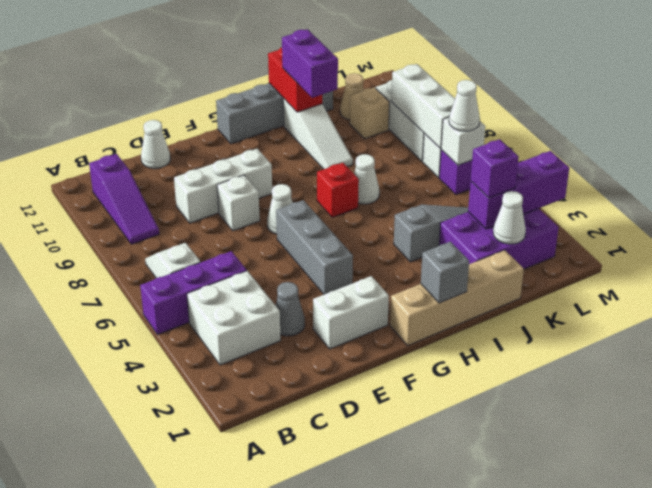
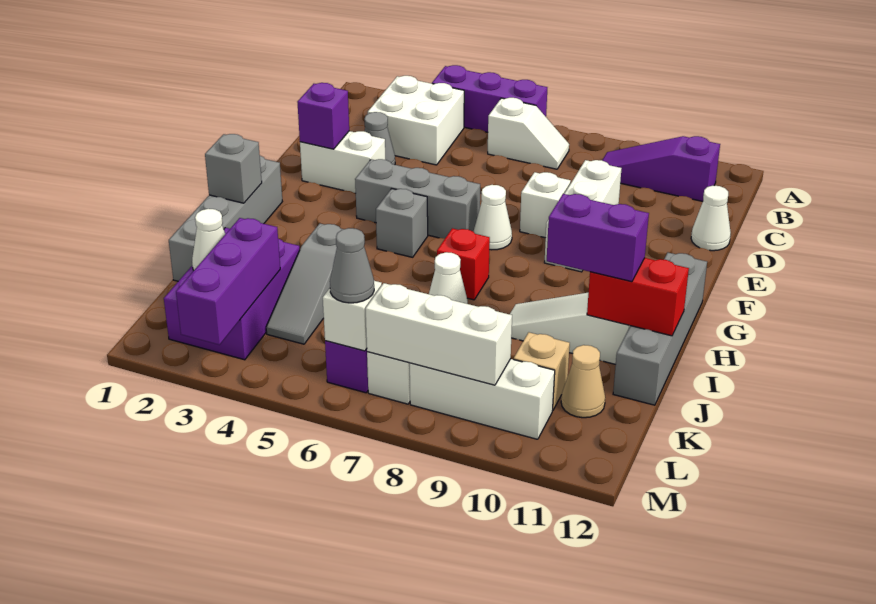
purple 1x3 brick [140,251,247,335] -> purple 1x3 brick turned to [432,65,547,132]
white 1x2 brick [313,276,389,349] -> white 1x2 brick turned to [300,131,385,193]
tan 1x4 brick [390,250,524,345] -> grey 1x4 brick [169,156,282,281]
none -> grey 1x1 brick [376,189,428,257]
purple 1x1 brick [471,139,519,198] -> purple 1x1 brick moved to [297,83,349,149]
white 1x1 cone [449,80,480,131] -> grey 1x1 cone [330,228,374,303]

